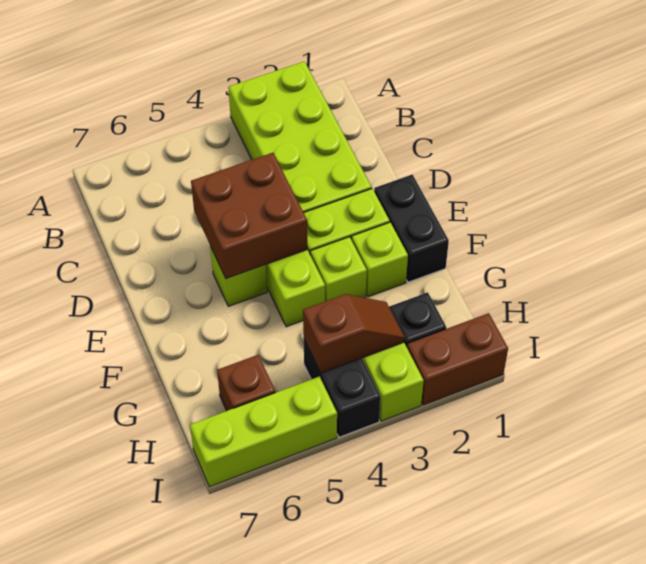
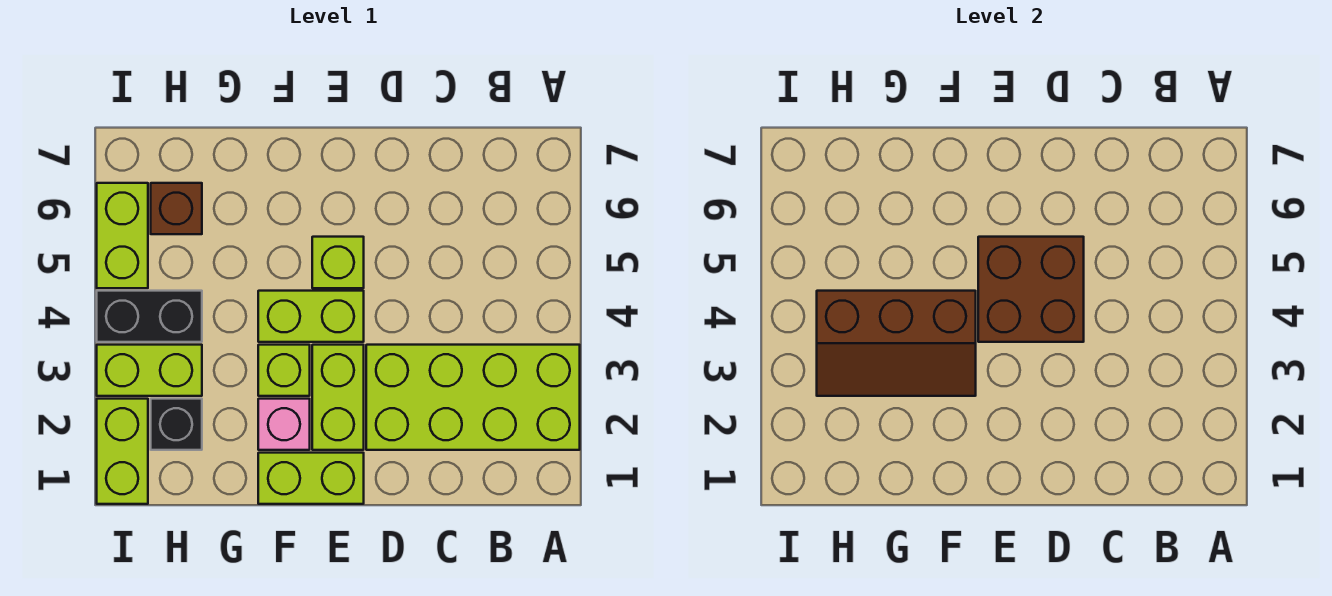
black 1x2 brick [374,175,449,282] -> lime 1x2 brick [258,453,364,504]
lime 1x1 brick [352,222,408,297] -> pink 1x1 brick [258,399,310,450]
brown 1x2 slope [303,294,405,373] -> brown 2x3 slope [817,291,976,396]
brown 1x2 brick [407,313,508,405] -> lime 1x2 brick [97,399,148,504]
lime 1x3 brick [190,376,337,487] -> lime 1x2 brick [97,183,148,288]

